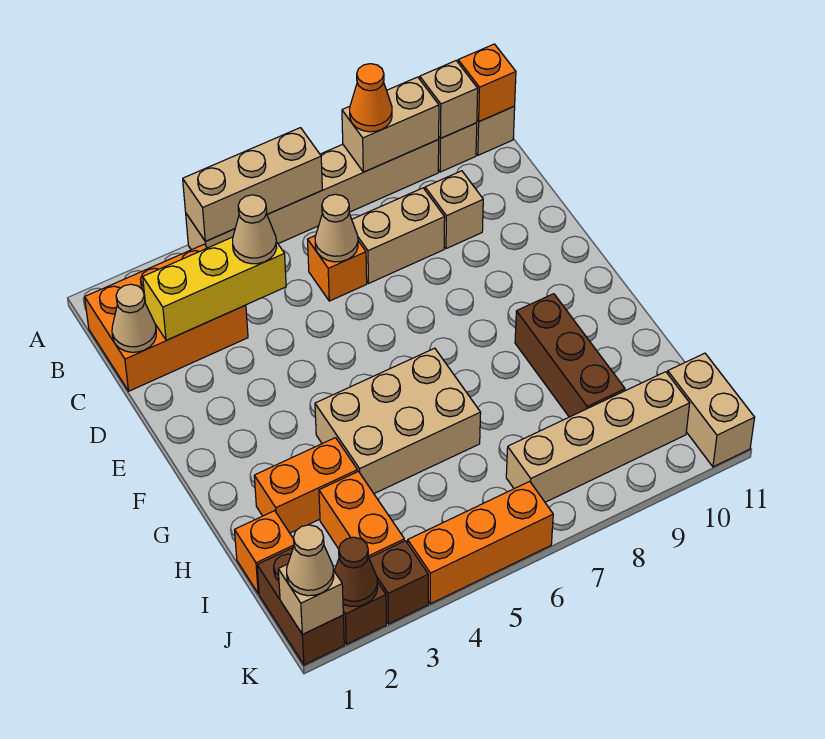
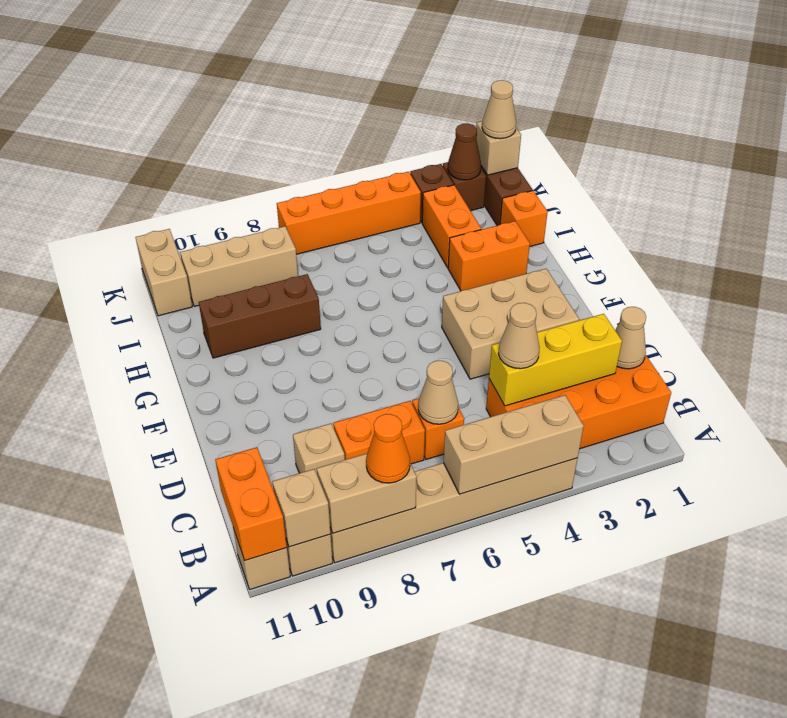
orange 1x1 brick [458,44,516,122] -> orange 1x2 brick [215,447,287,561]
orange 2x3 brick [85,244,248,391] -> orange 2x4 brick [486,355,671,449]
tan 1x2 brick [352,188,445,283] -> orange 1x2 brick [333,401,425,464]
tan 2x3 brick [315,348,481,494] -> tan 2x3 brick moved to [442,269,579,379]
brown 1x3 brick [515,294,625,417] -> brown 1x3 brick turned to [199,274,321,358]
tan 1x4 brick [506,372,690,502] -> tan 1x3 brick [180,226,298,306]
orange 1x3 brick [408,481,553,604] -> orange 1x4 brick [277,172,421,254]

